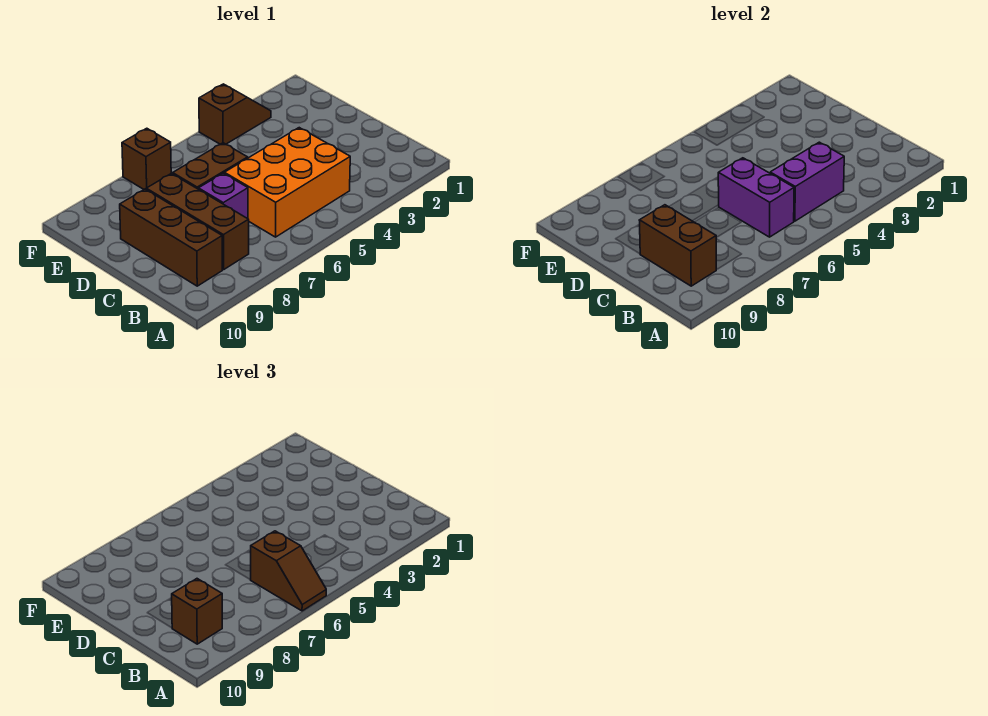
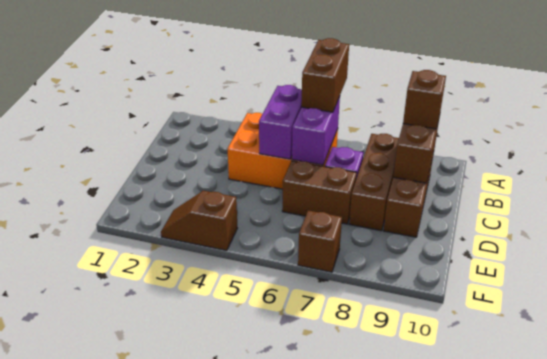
brown 1x2 slope [251,531,326,611] -> brown 1x2 brick [301,38,349,112]
purple 1x2 brick [770,142,844,221] -> purple 1x2 brick turned to [259,85,302,159]

